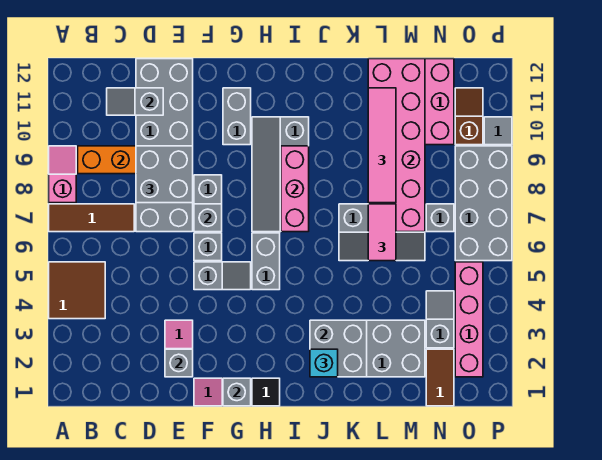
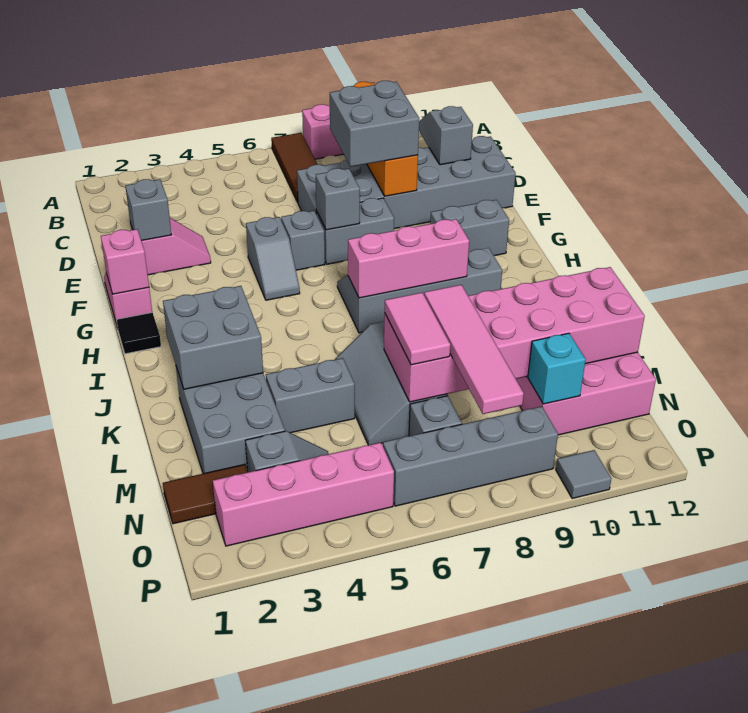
brown 2x2 tile [49,262,105,319] -> none
grey 1x1 brick [223,378,251,406] -> pink 1x1 brick [101,229,149,294]
grey 1x2 brick [252,233,280,290] -> grey 1x2 brick moved to [266,358,355,433]
cyan 1x1 brick [310,349,338,377] -> cyan 1x1 brick moved to [528,333,586,404]
pink 1x2 tile [368,204,396,261] -> pink 1x2 tile turned to [385,293,450,365]
pink 1x4 tile [368,88,396,203] -> pink 1x4 tile turned to [424,285,524,414]
grey 2x4 brick [455,146,512,261] -> grey 1x4 brick [383,406,558,506]
brown 1x2 slope [455,88,483,145] -> none

